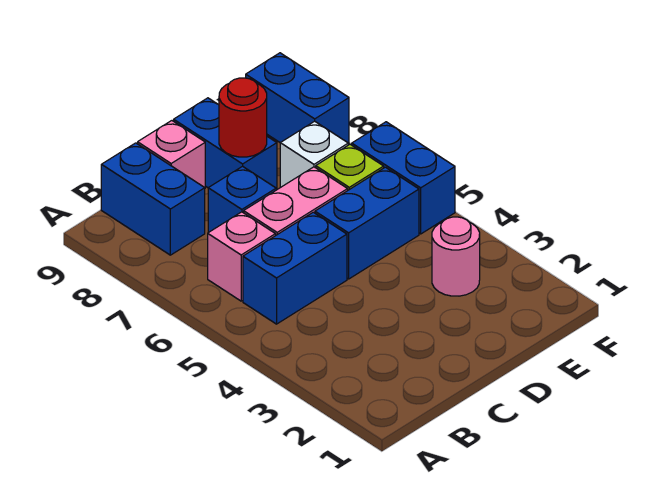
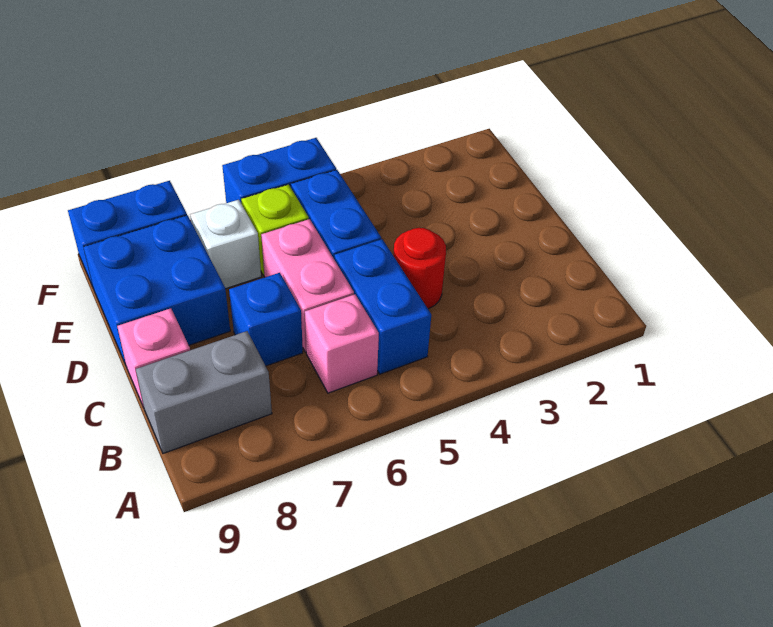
blue 1x2 brick [101,143,205,255] -> grey 1x2 brick [136,331,272,453]
blue 1x2 brick [174,98,277,189] -> blue 2x2 brick [83,215,230,365]
red 1x1 round brick [219,78,267,157] -> red 1x1 round brick moved to [393,228,446,309]
pink 1x1 round brick [432,217,480,296] -> none

